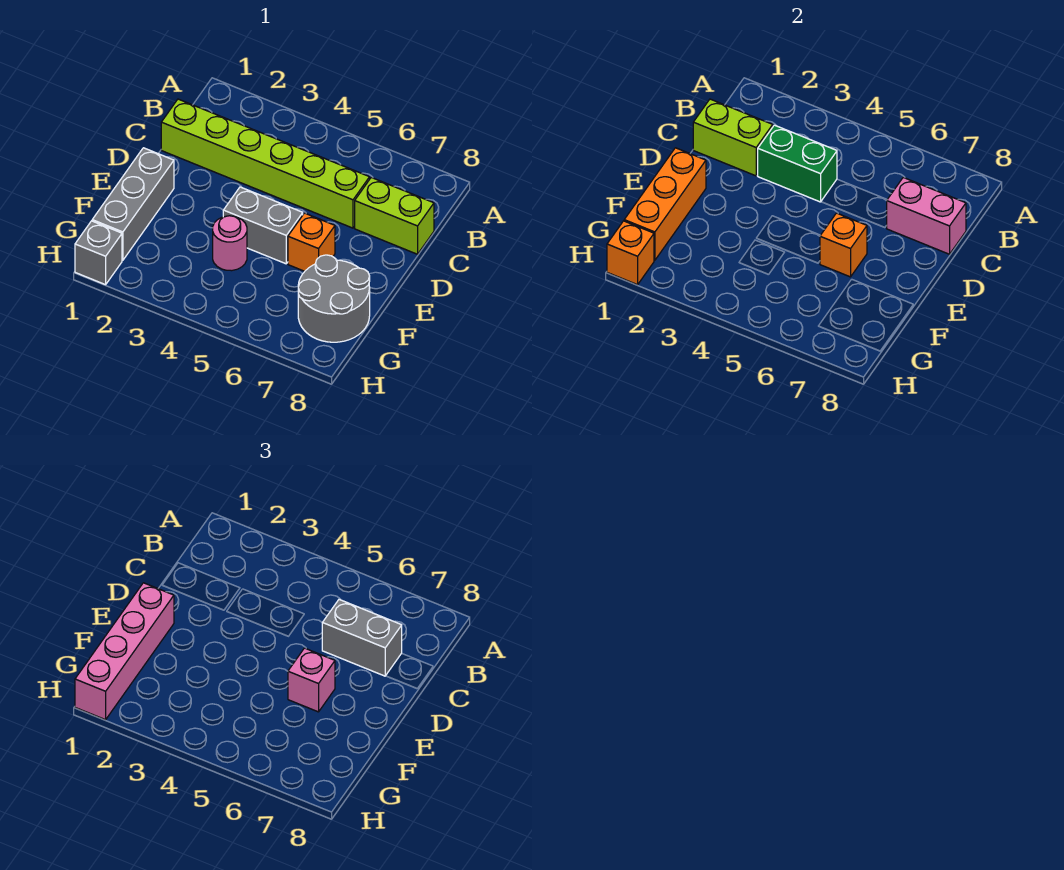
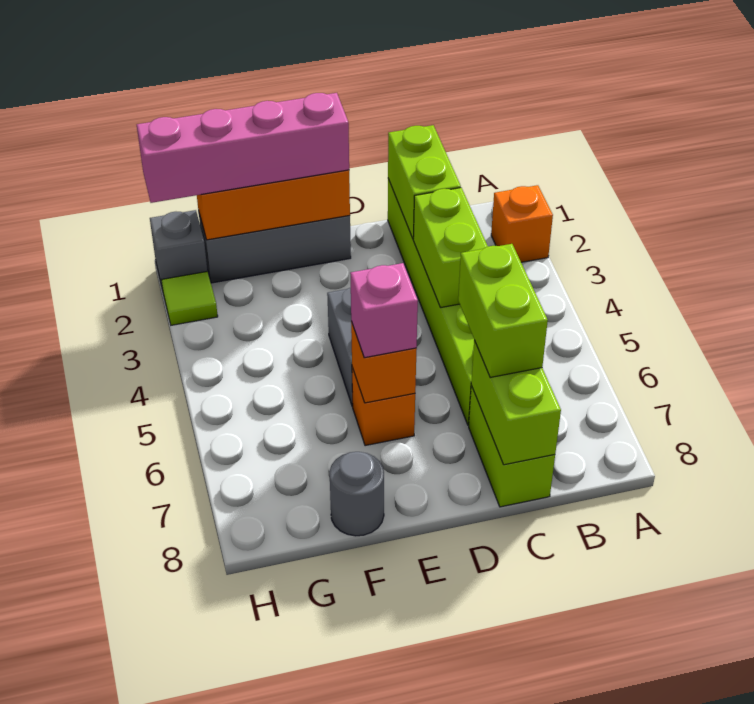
green 1x2 brick [758,125,837,202] -> lime 1x2 brick [413,188,488,308]
grey 1x2 brick [322,600,402,676] -> lime 1x2 brick [458,244,548,377]
pink 1x2 brick [886,177,966,254] -> lime 1x2 brick [471,340,561,465]
pink 1x1 round brick [213,216,247,271] -> none
grey 2x2 round brick [298,255,370,342] -> grey 1x1 round brick [330,452,384,536]
orange 1x1 brick [607,221,654,285] -> orange 1x1 brick moved to [491,185,553,262]
none -> lime 1x1 tile [161,271,218,325]

